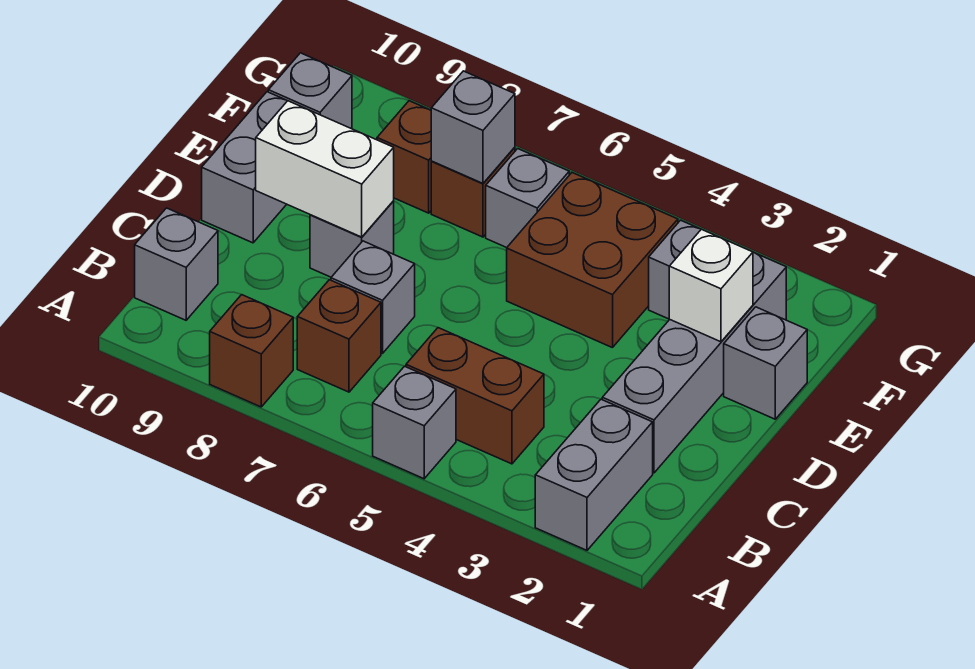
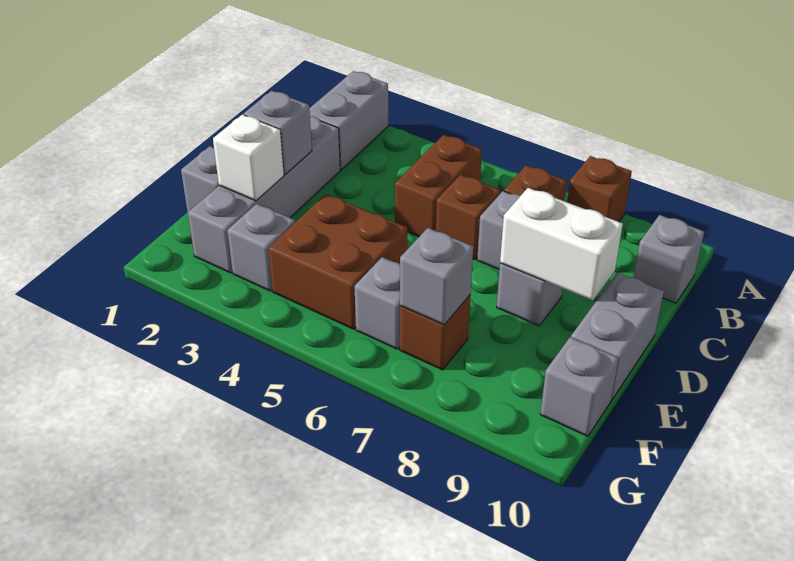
grey 1x1 brick [373,366,456,479] -> grey 1x1 brick moved to [244,91,312,175]
brown 1x2 brick [406,328,544,464] -> brown 1x2 brick turned to [395,135,482,237]
brown 1x1 brick [377,101,432,213] -> brown 1x1 brick moved to [436,175,501,259]

